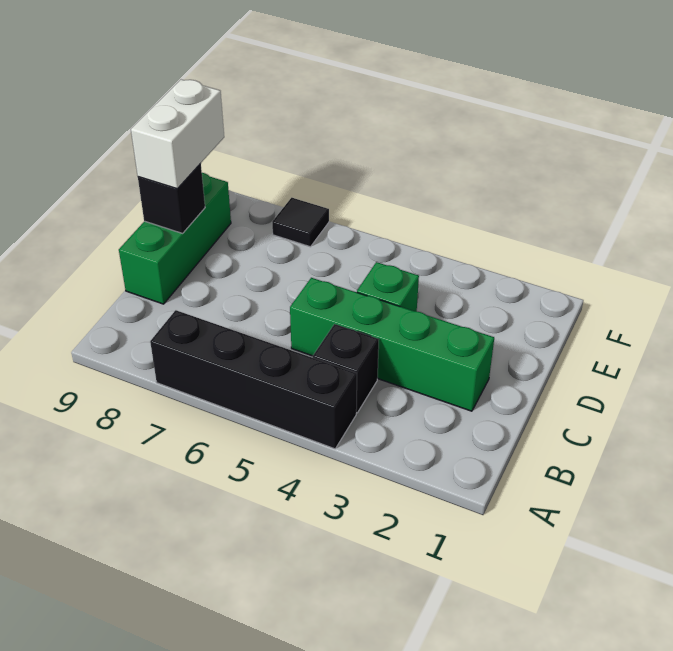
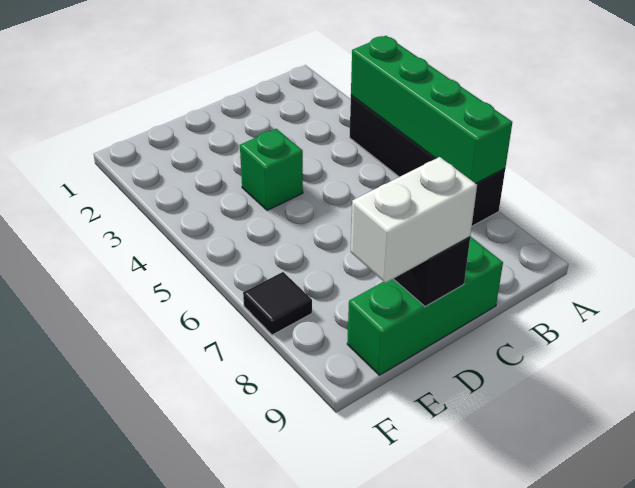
black 1x1 brick [313,324,379,413] -> none
green 1x4 brick [290,278,494,411] -> green 1x4 brick moved to [351,36,512,183]

